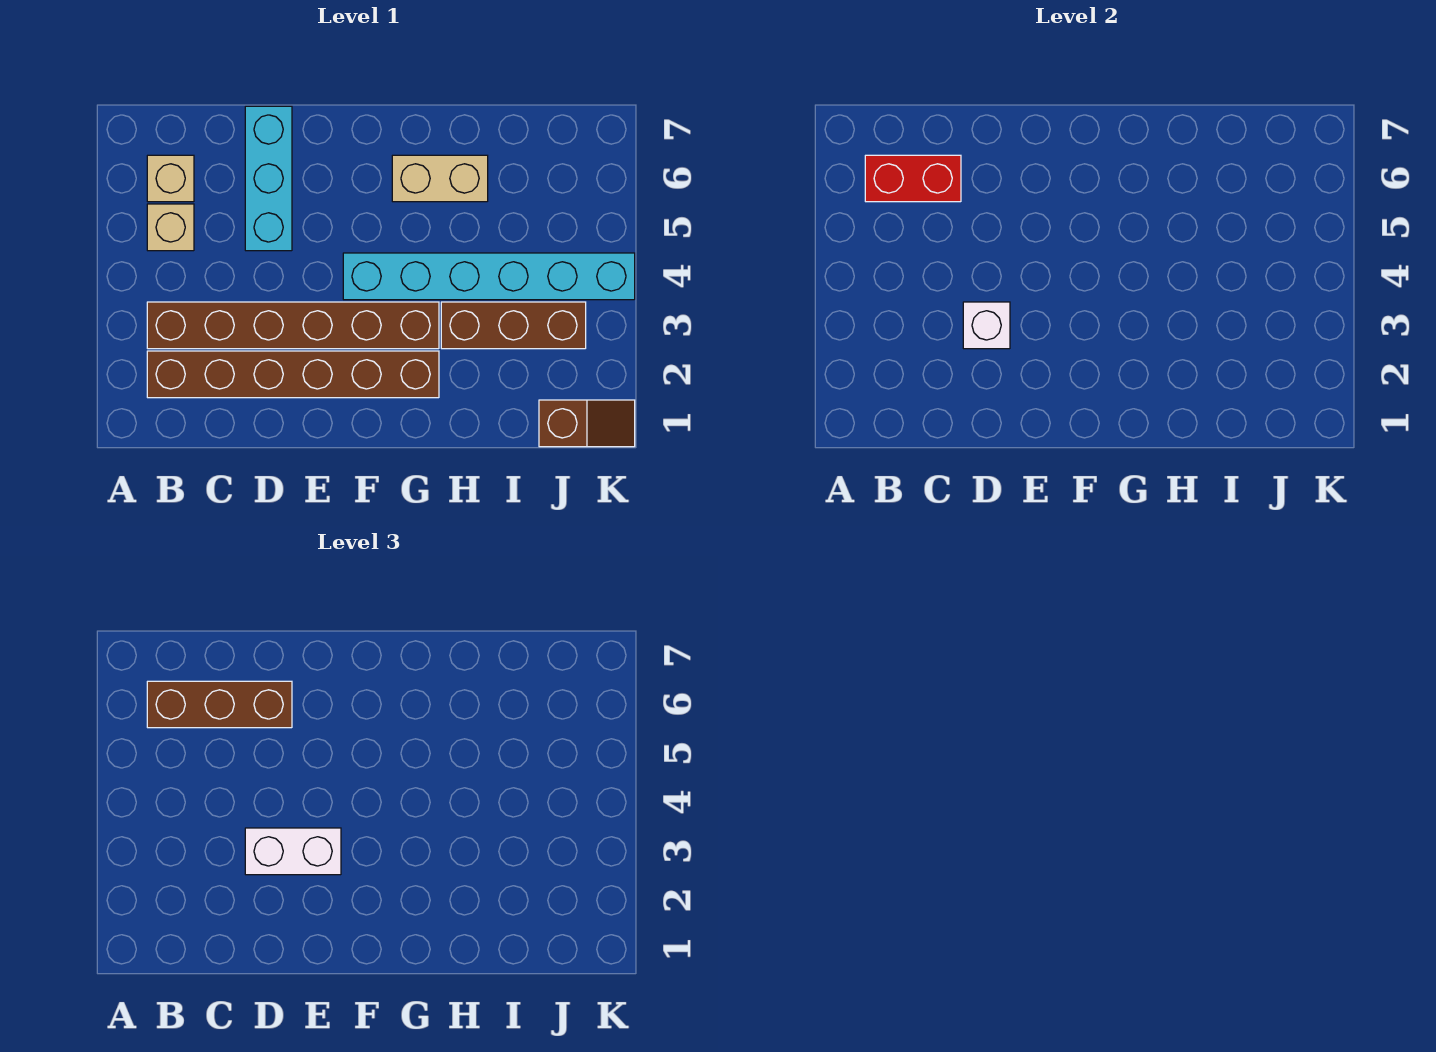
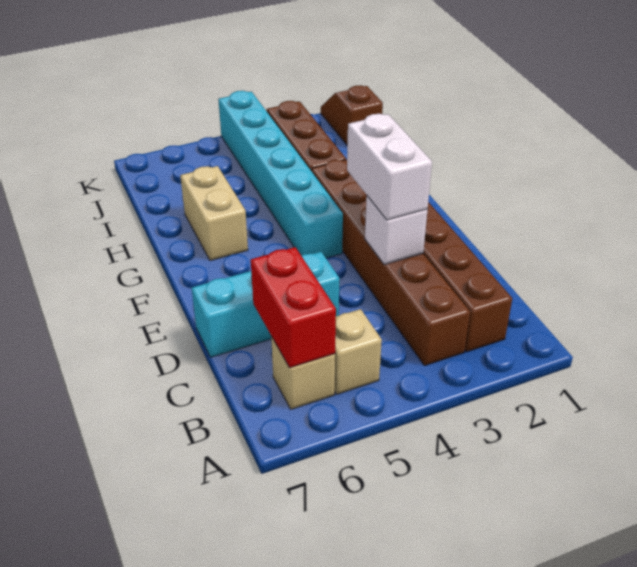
brown 1x3 brick [147,681,292,728] -> none

